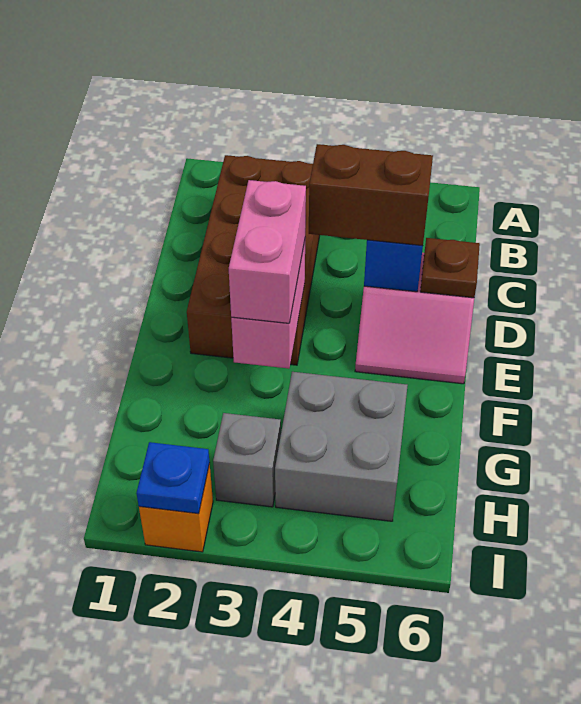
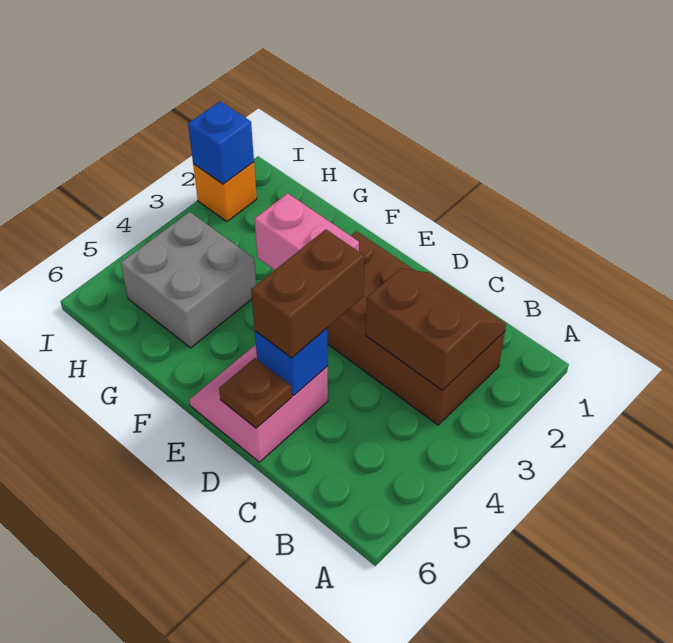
none -> brown 2x2 slope [366,268,506,390]
pink 1x2 brick [229,180,306,323] -> none
grey 1x1 brick [213,413,281,507] -> none
blue 1x1 plate [136,442,210,514] -> blue 1x1 brick [188,101,254,184]

